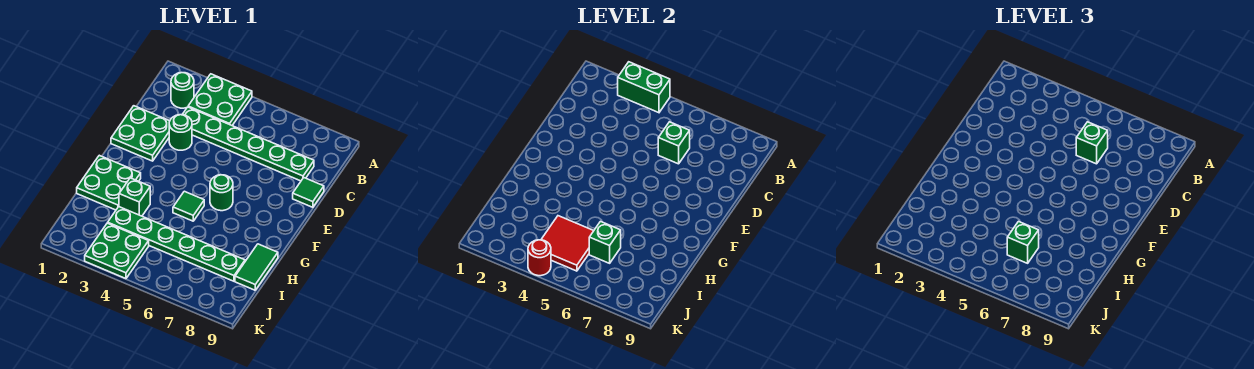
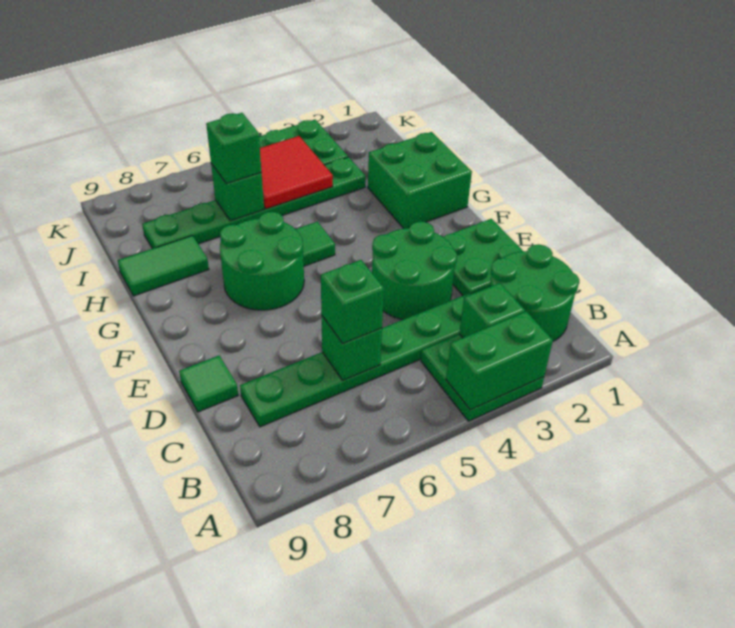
green 1x1 round brick [171,73,194,108] -> green 2x2 round brick [490,244,579,341]
green 1x1 round brick [169,115,192,150] -> green 2x2 round brick [372,221,457,320]
green 1x1 round brick [210,175,233,211] -> green 2x2 round brick [220,212,304,310]
green 2x2 plate [77,155,141,210] -> green 2x2 brick [368,132,472,229]
green 1x1 brick [119,178,150,216] -> green 1x1 brick moved to [459,283,525,338]
green 1x2 tile [235,244,278,290] -> green 1x2 tile turned to [118,236,209,296]
red 1x1 round brick [528,240,551,276] -> none

